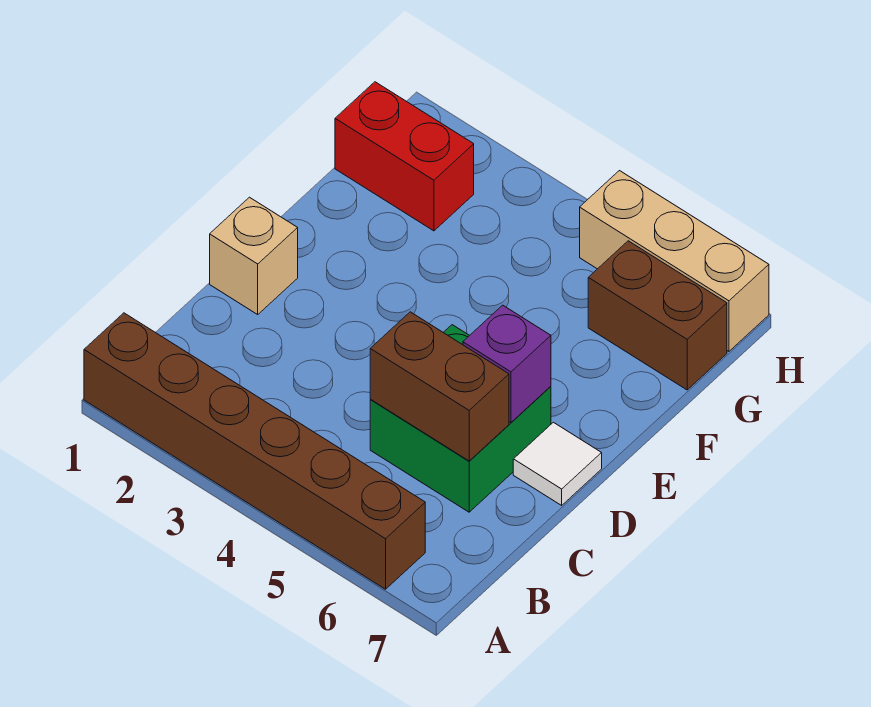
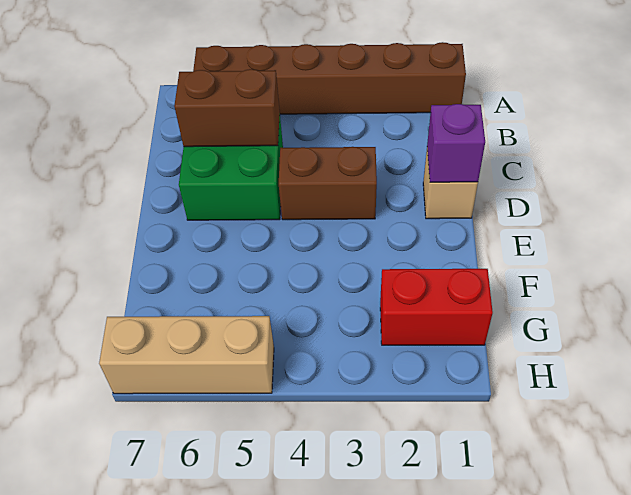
purple 1x1 brick [463,305,551,422] -> purple 1x1 brick moved to [427,104,485,182]
white 1x1 tile [513,422,602,505] -> none
brown 1x2 brick [588,241,727,390] -> brown 1x2 brick moved to [279,147,377,220]

